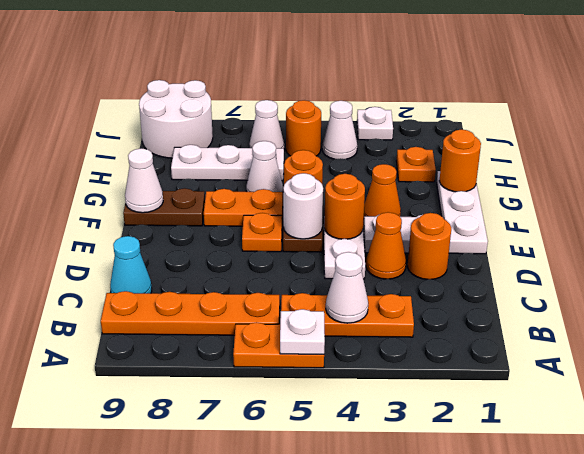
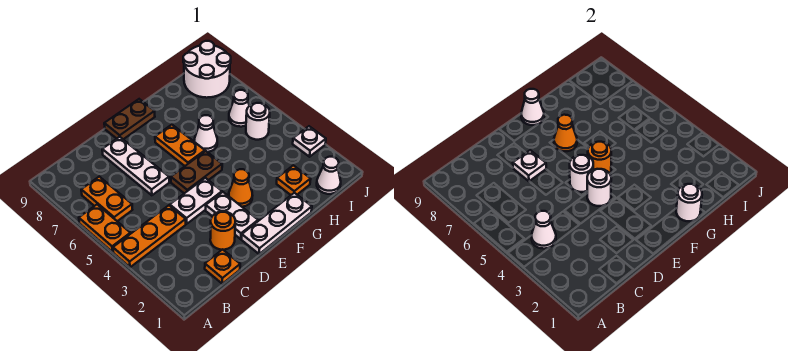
white 1x1 plate [280,309,325,354] -> white 1x1 plate moved to [513,150,546,181]
orange 1x3 plate [281,293,414,337] -> orange 1x3 plate turned to [113,205,186,267]
orange 1x4 plate [101,291,280,335] -> orange 1x2 plate [81,177,132,221]
cyan 1x1 cone [110,236,152,293] -> none
orange 1x1 cone [366,212,406,279] -> orange 1x1 cone moved to [554,115,577,151]
orange 1x1 round brick [324,174,365,239] -> white 1x1 round brick [587,169,611,206]
orange 1x1 plate [242,213,282,252] -> orange 1x1 plate moved to [205,249,240,284]
brown 1x2 plate [123,188,205,226] -> brown 1x2 plate turned to [104,99,155,139]
orange 1x1 round brick [439,129,481,192] -> white 1x1 round brick [676,184,702,221]
white 1x3 plate [171,145,284,181] -> white 1x3 plate moved to [102,137,169,195]
white 1x1 cone [322,101,357,159] -> white 1x1 cone moved to [317,157,341,194]
orange 1x1 round brick [286,100,321,156] -> white 1x1 round brick [246,103,270,140]

